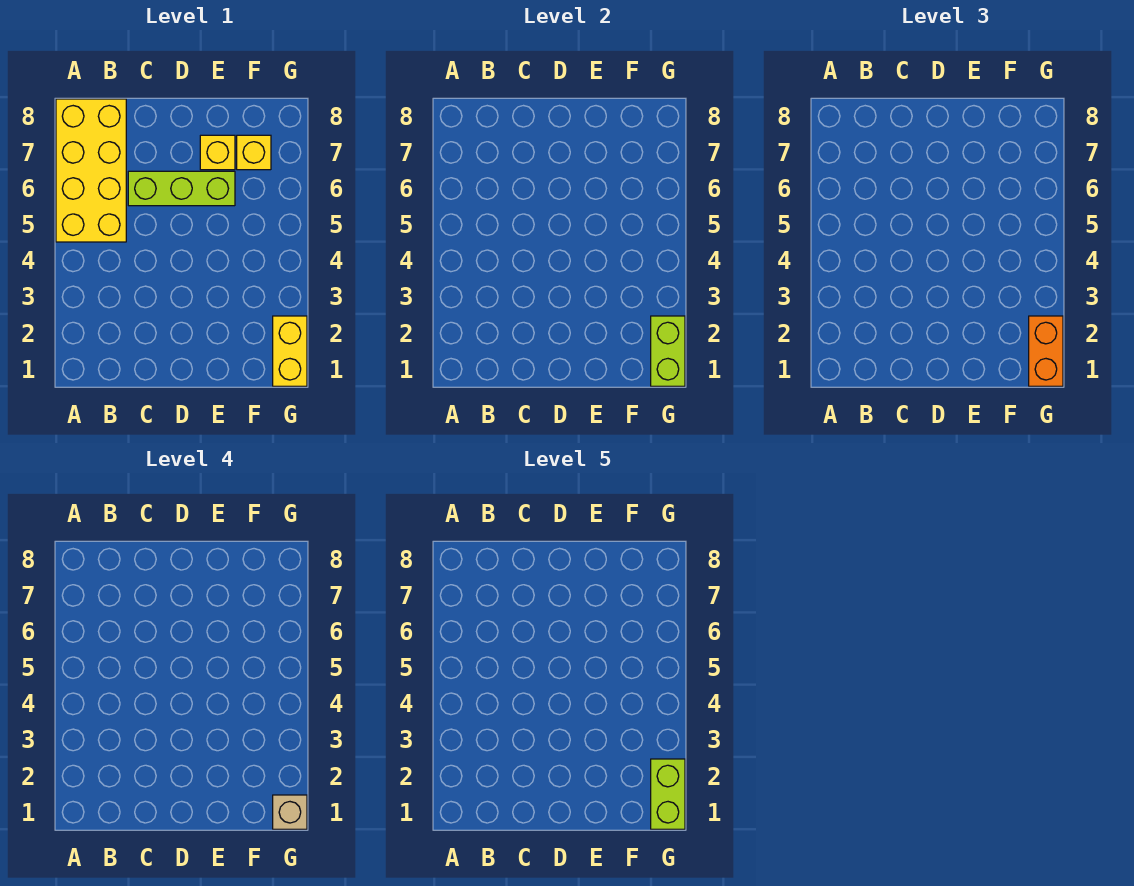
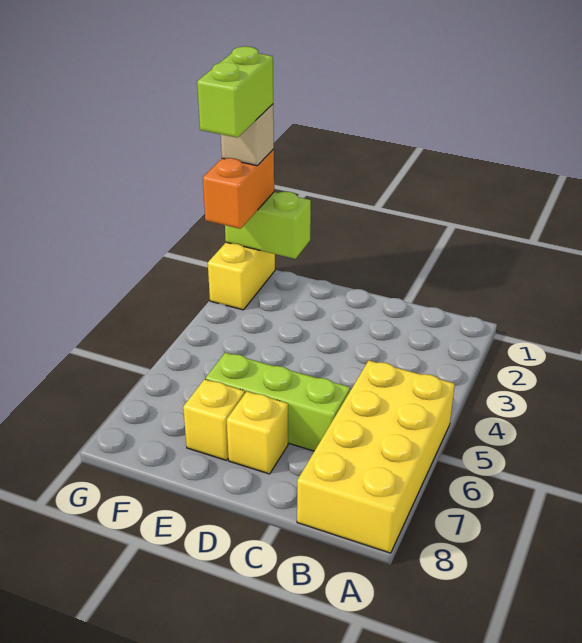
yellow 1x1 brick [237,135,271,170] -> yellow 1x1 brick moved to [227,392,288,474]
lime 1x2 brick [651,316,685,386] -> lime 1x2 brick turned to [225,191,311,259]

